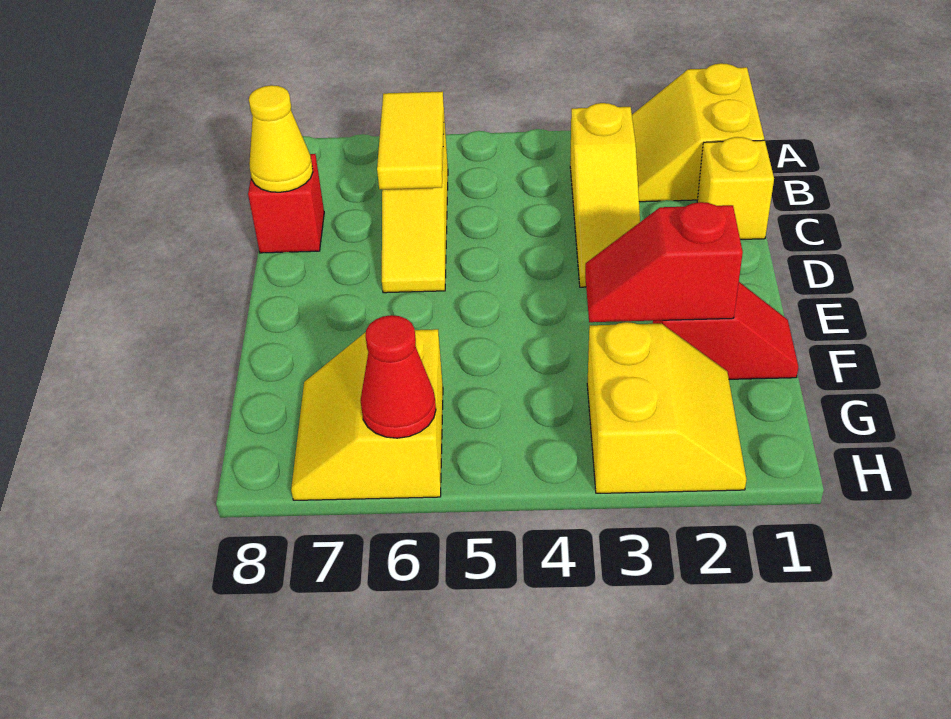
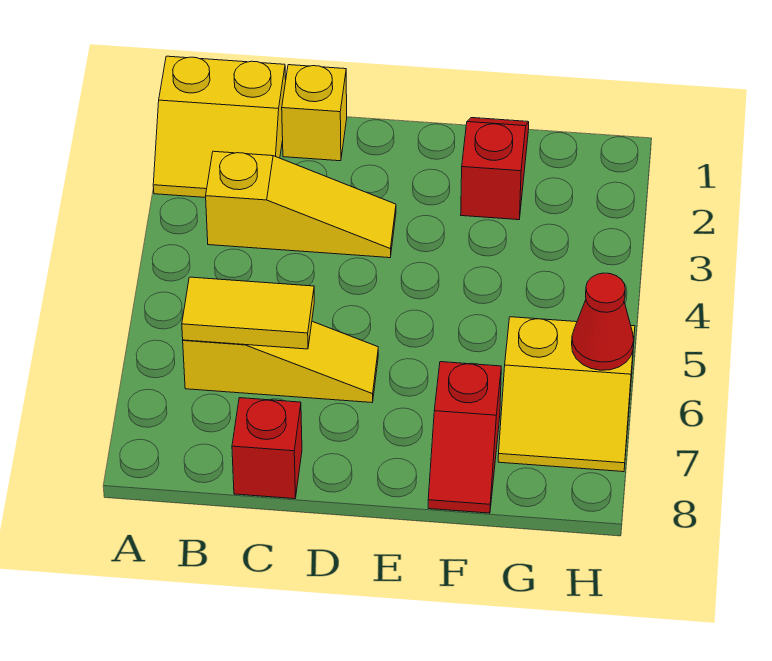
yellow 1x1 cone [249,85,313,192] -> none
red 1x2 slope [585,202,743,322] -> red 1x2 slope moved to [428,362,501,513]
yellow 2x2 slope [587,322,747,493] -> none

